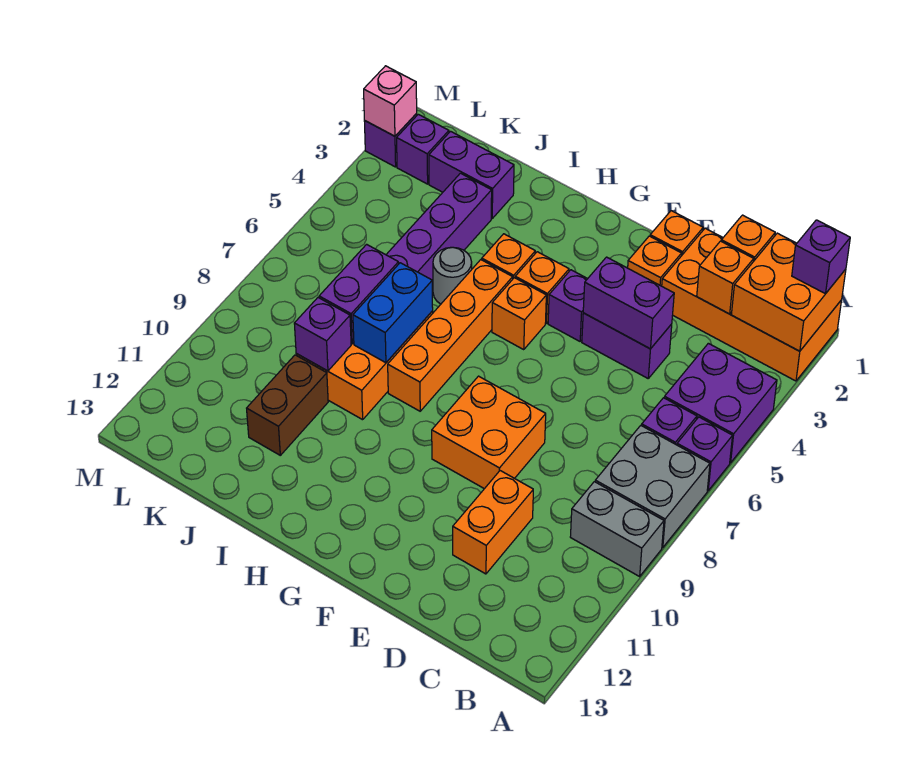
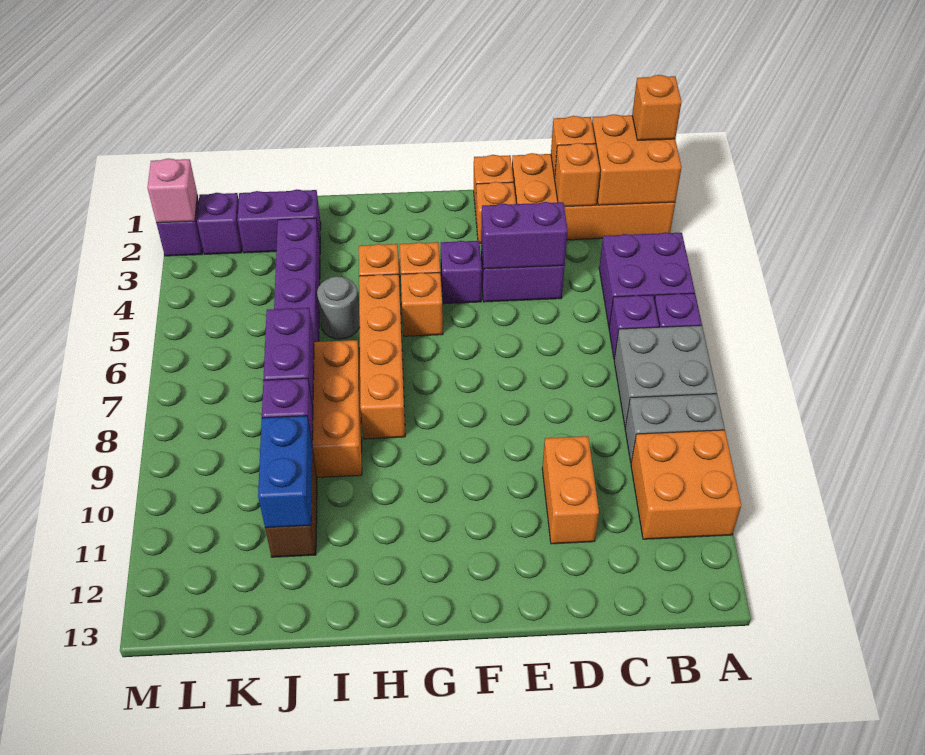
purple 1x1 brick [792,220,850,294] -> orange 1x1 brick [632,75,681,140]
orange 2x2 brick [432,376,546,489] -> orange 2x2 brick moved to [631,430,741,539]
blue 1x2 brick [353,263,433,363] -> blue 1x2 brick moved to [258,416,312,528]

